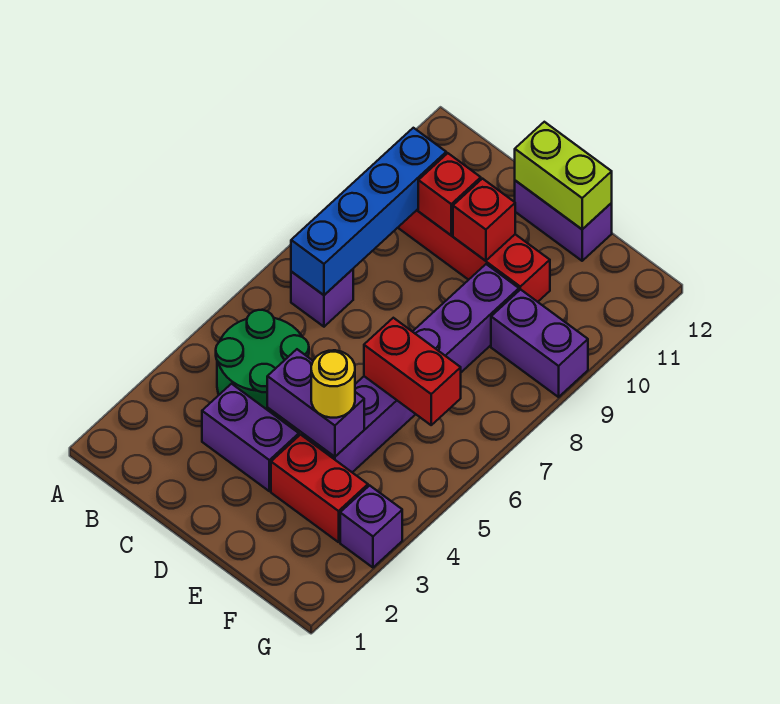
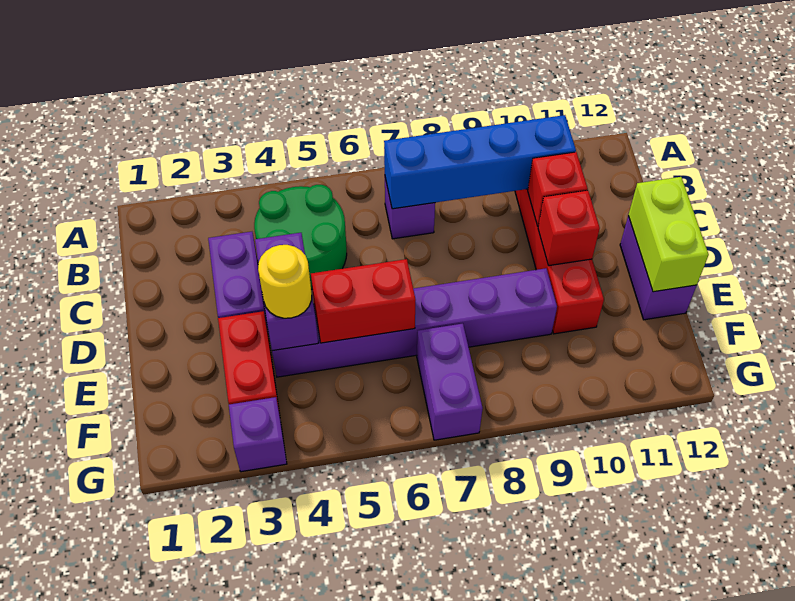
red 1x2 brick [364,318,461,425] -> red 1x2 brick turned to [311,259,416,343]
purple 1x2 brick [491,289,588,397] -> purple 1x2 brick moved to [417,324,483,440]

